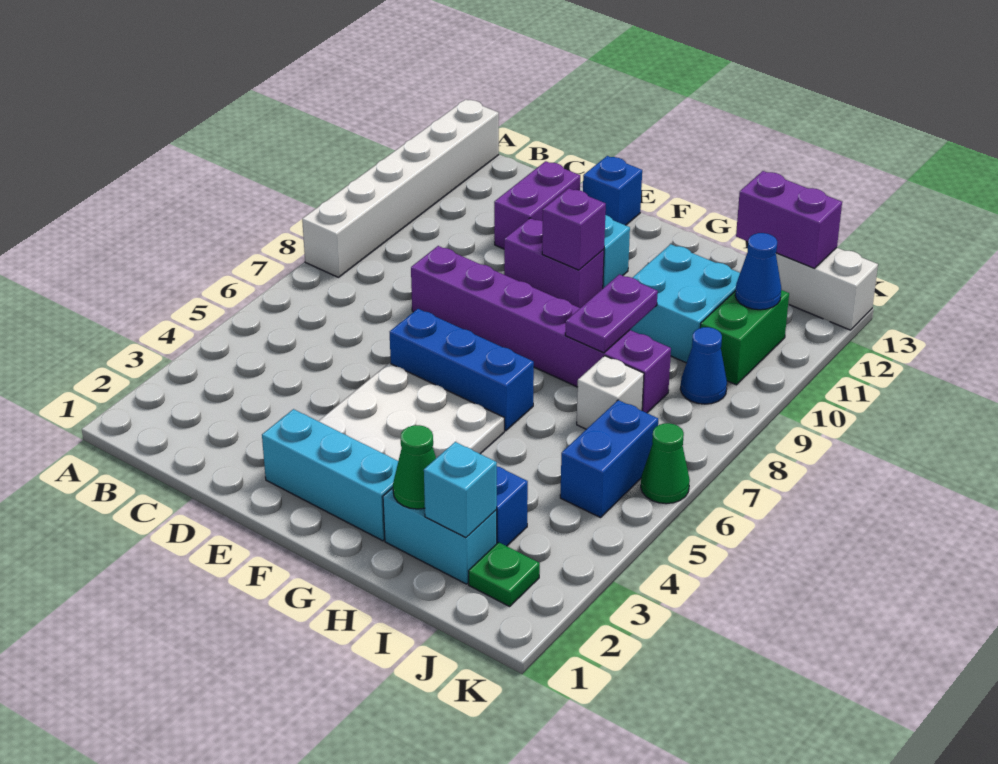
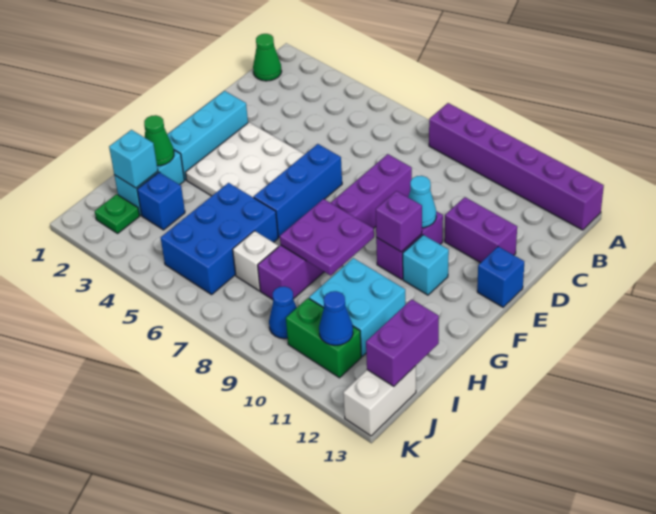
white 1x6 brick [302,99,499,277] -> purple 1x6 brick [429,103,604,230]
none -> cyan 1x1 cone [408,176,436,228]
purple 1x2 plate [565,274,658,353] -> purple 2x2 plate [280,199,374,275]
blue 1x2 brick [560,400,658,518] -> blue 2x3 brick [161,183,278,295]
green 1x1 cone [641,423,690,504] -> green 1x1 cone moved to [253,34,282,81]

